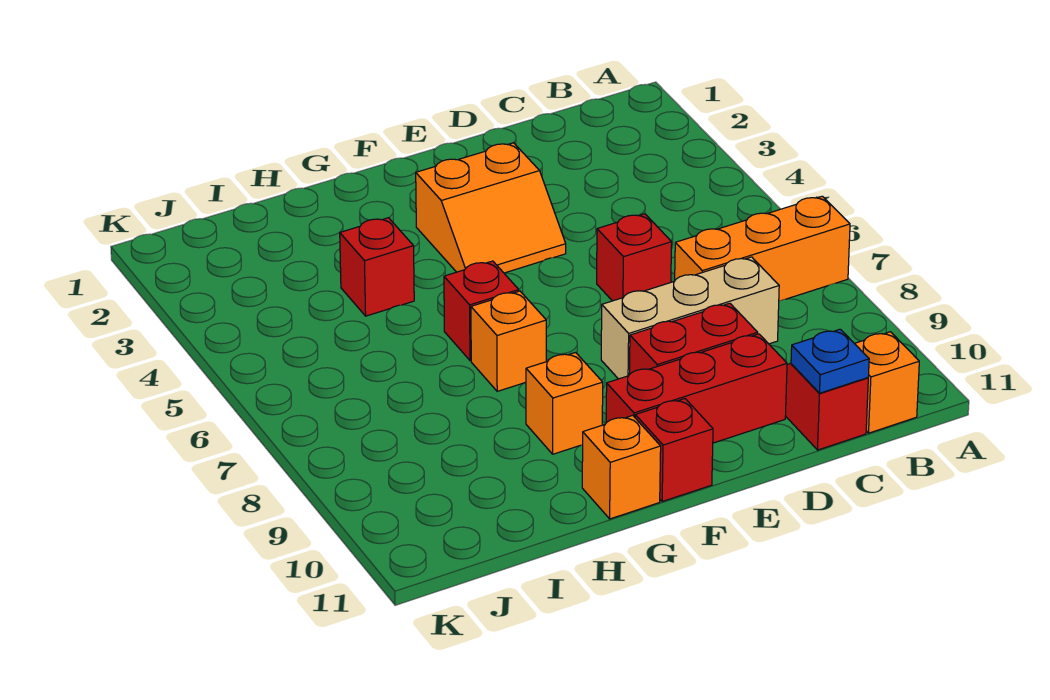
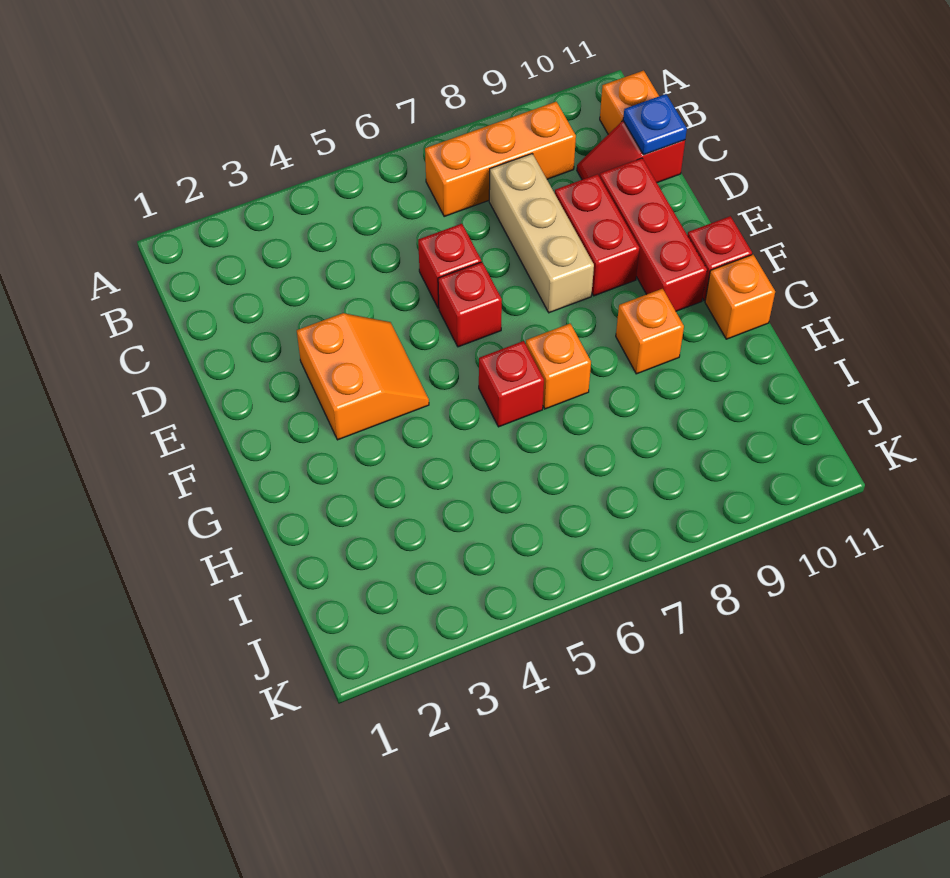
orange 1x3 brick [675,196,850,301] -> orange 1x3 brick turned to [425,102,576,216]
red 1x1 brick [340,218,414,316] -> red 1x1 brick moved to [438,262,502,347]

